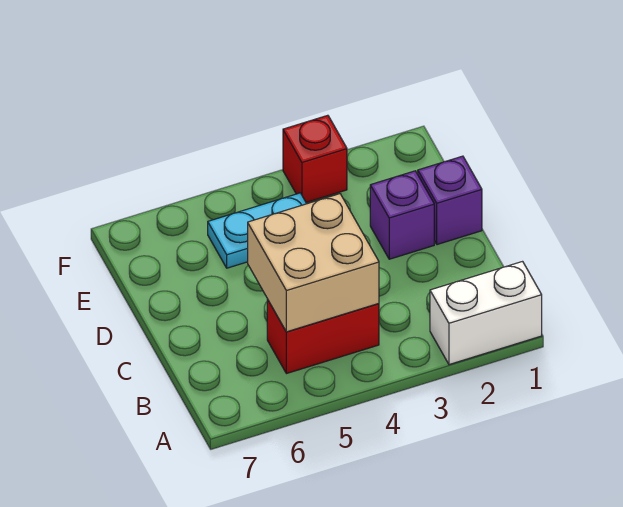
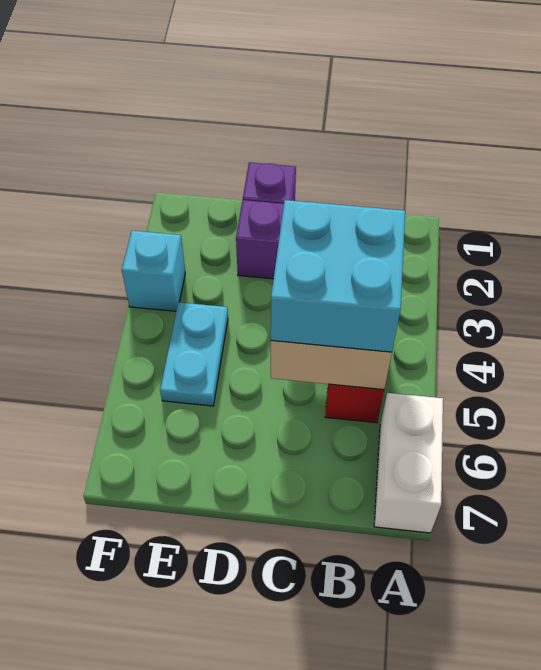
white 1x2 brick [430,262,542,365] -> white 1x2 brick moved to [374,393,443,533]
none -> cyan 2x2 brick [271,200,405,352]
red 1x1 brick [283,115,347,202] -> cyan 1x1 brick [122,231,185,311]

